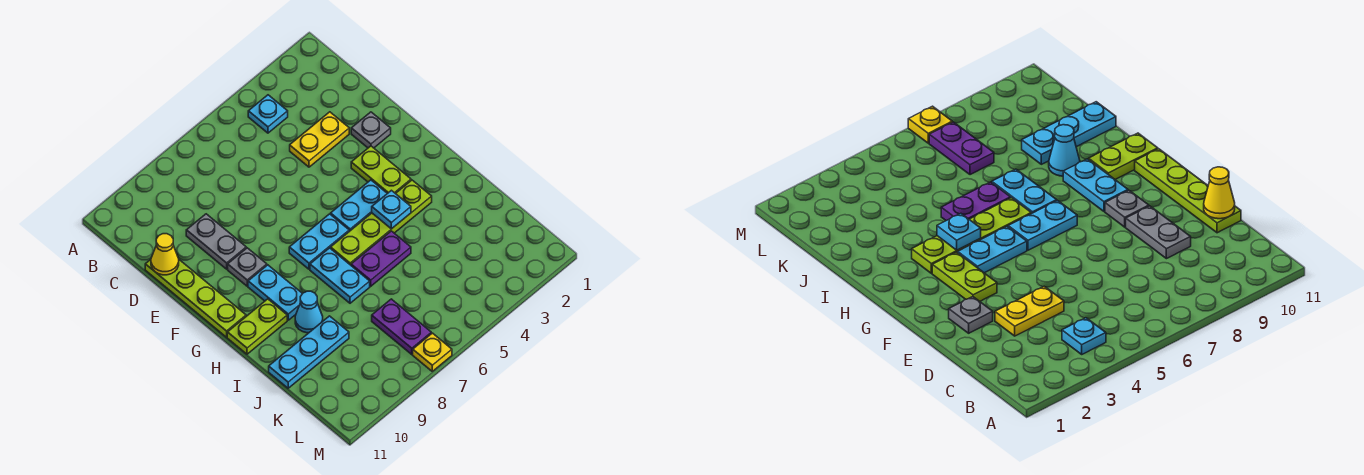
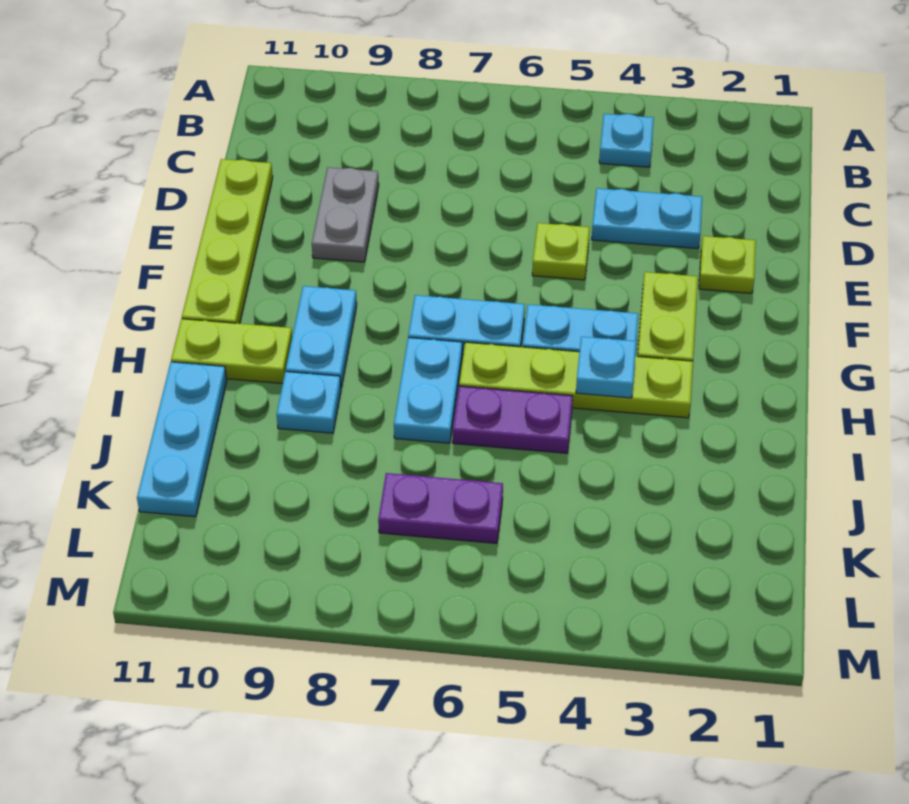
yellow 1x2 plate [290,112,349,167] -> cyan 1x2 plate [592,188,702,249]
yellow 1x1 cone [151,234,179,275] -> none
grey 1x1 plate [351,112,391,148] -> lime 1x1 plate [699,236,756,293]
none -> lime 1x1 plate [532,223,590,280]
grey 1x1 plate [228,248,267,286] -> none
cyan 1x1 cone [295,291,323,333] -> cyan 1x1 plate [276,372,341,433]
cyan 1x3 plate [269,316,349,388] -> cyan 1x3 plate turned to [137,362,227,517]
purple 1x2 plate [372,299,431,354] -> purple 1x2 plate turned to [378,473,503,543]
yellow 1x1 plate [413,333,452,371] -> none

